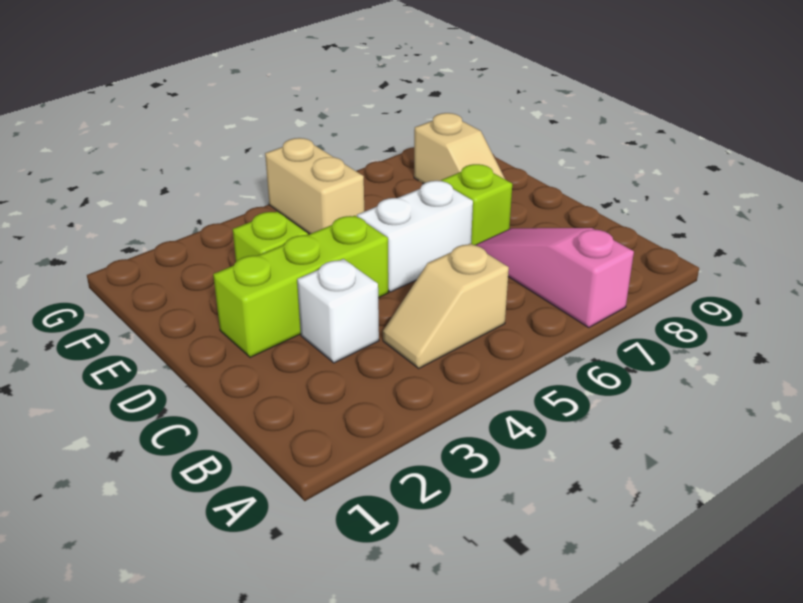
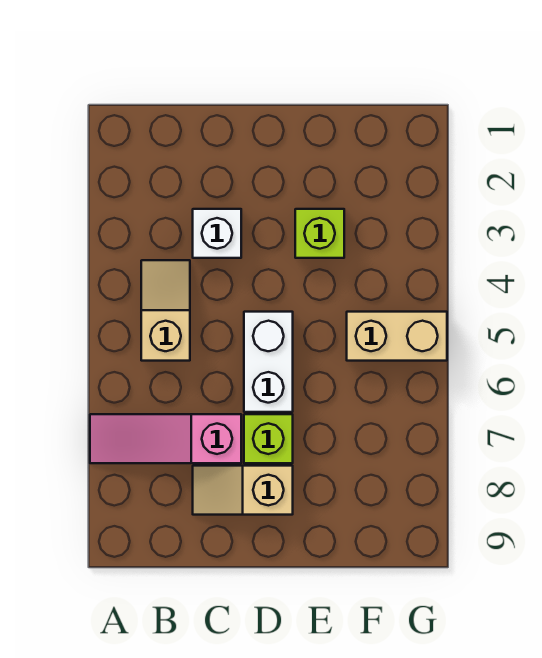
pink 1x3 slope [476,228,634,328] -> pink 1x3 slope turned to [90,414,241,463]
lime 1x3 brick [213,216,388,357] -> none
tan 1x2 slope [414,113,505,184] -> tan 1x2 slope moved to [193,466,293,515]

